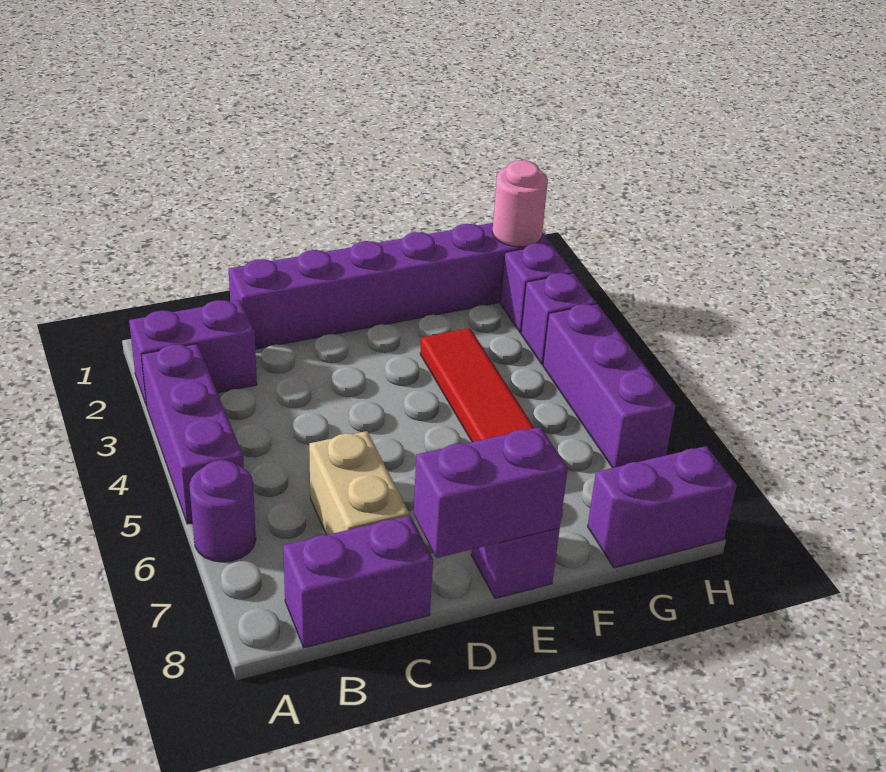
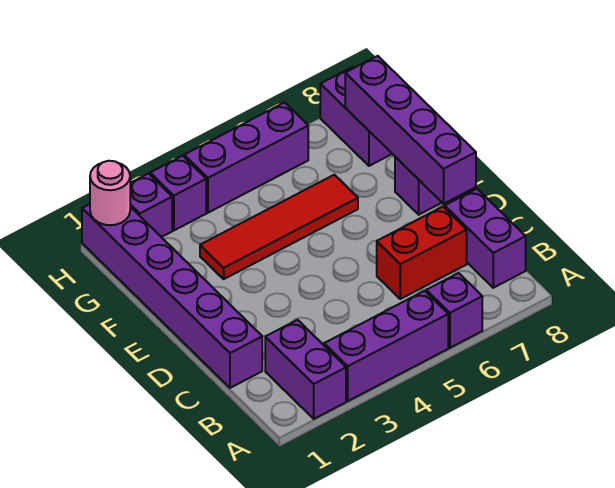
purple 1x1 round brick [189,460,256,562] -> purple 1x1 brick [426,273,482,348]
tan 1x2 brick [309,431,409,535] -> red 1x2 brick [377,207,467,299]
purple 1x2 brick [414,427,568,558] -> purple 1x4 brick [345,56,476,204]

